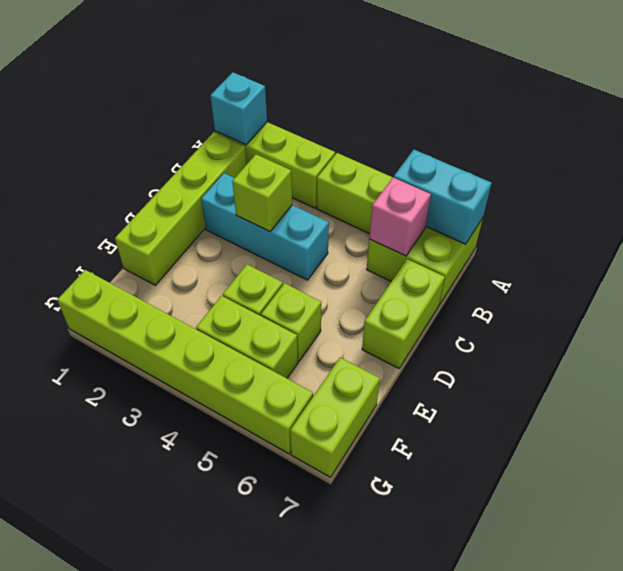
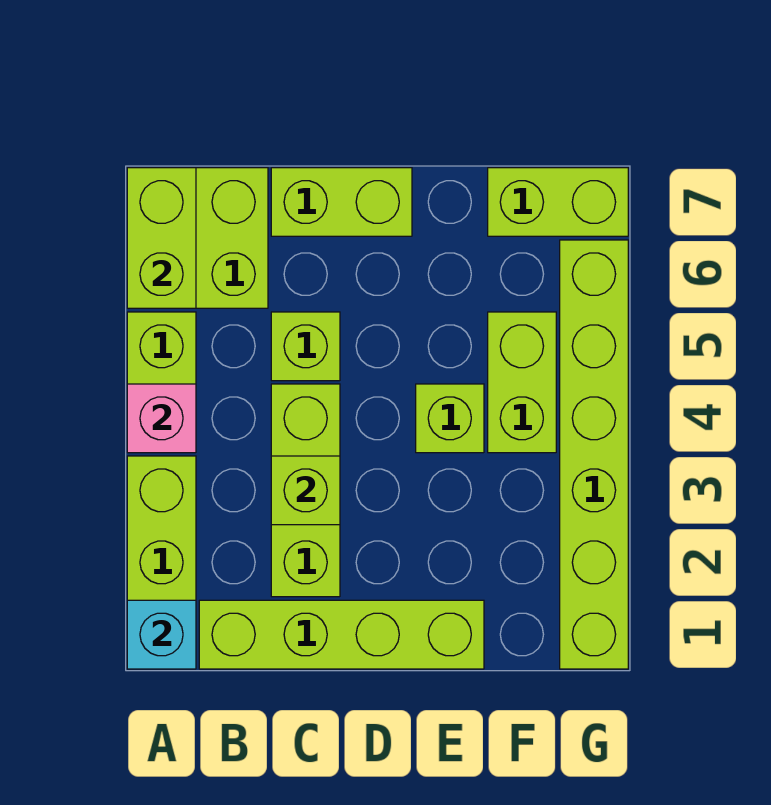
cyan 1x2 brick [394,150,492,244] -> lime 1x2 brick [127,168,196,308]
pink 1x1 brick [369,177,431,256] -> pink 1x1 brick moved to [127,384,196,453]
cyan 1x3 brick [201,173,329,280] -> lime 1x3 brick [271,384,340,597]
lime 1x1 brick [261,283,321,361] -> lime 1x1 brick moved to [271,312,340,381]

